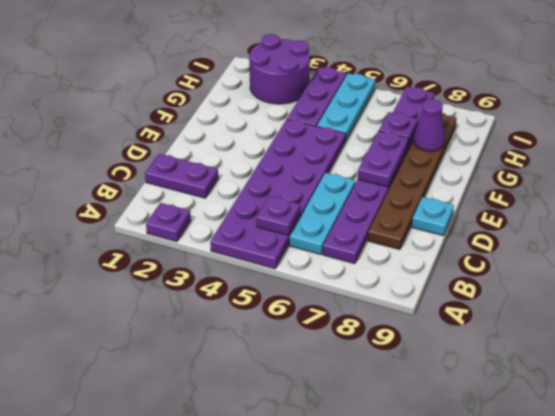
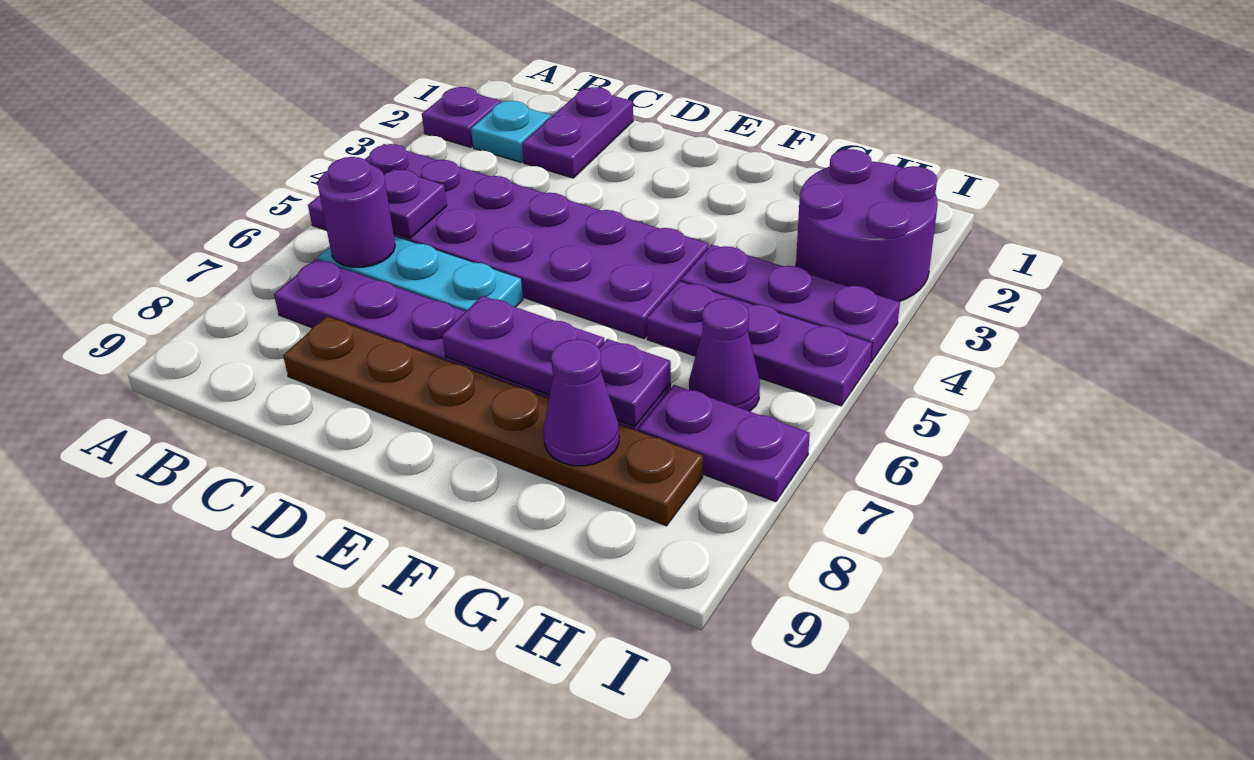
none -> purple 1x1 round brick [318,157,395,267]
cyan 1x1 plate [412,197,454,236] -> cyan 1x1 plate moved to [471,101,551,162]
cyan 1x3 plate [317,73,375,142] -> purple 1x3 plate [647,281,872,406]
none -> purple 1x1 cone [689,299,760,411]

